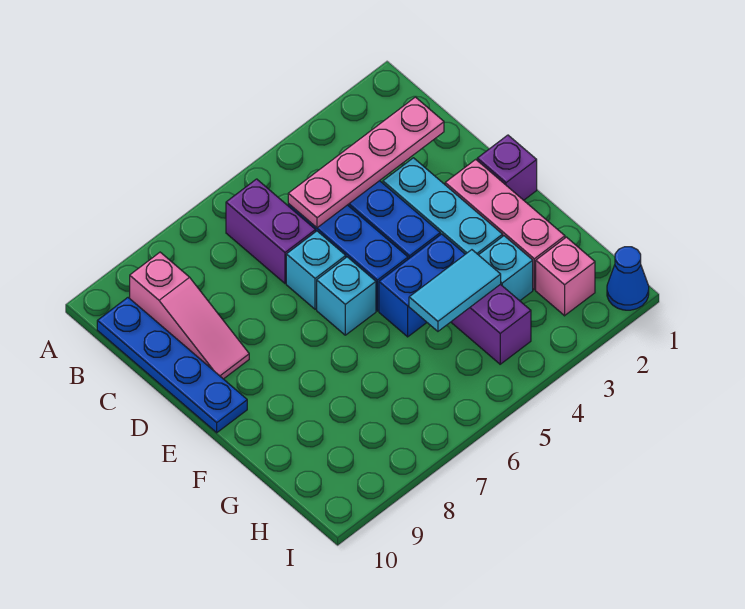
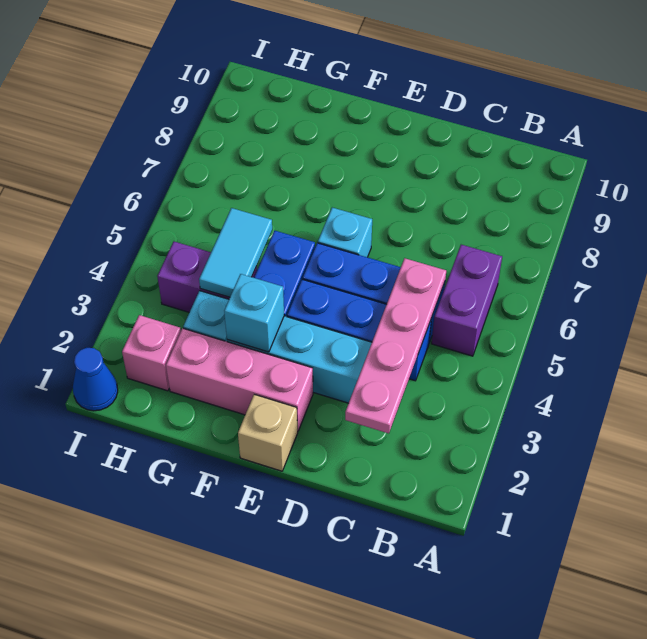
purple 1x2 brick [226,179,316,283] -> purple 1x2 brick turned to [432,245,502,356]
pink 1x3 slope [130,252,249,379] -> none
blue 1x4 plate [97,298,247,433] -> none
cyan 1x1 brick [286,231,346,309] -> cyan 1x1 brick moved to [224,274,284,352]
purple 1x1 brick [477,135,537,200] -> tan 1x1 brick [238,394,298,471]

